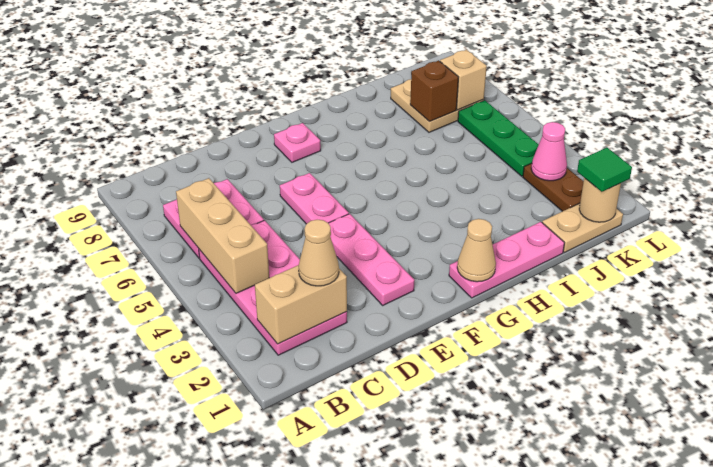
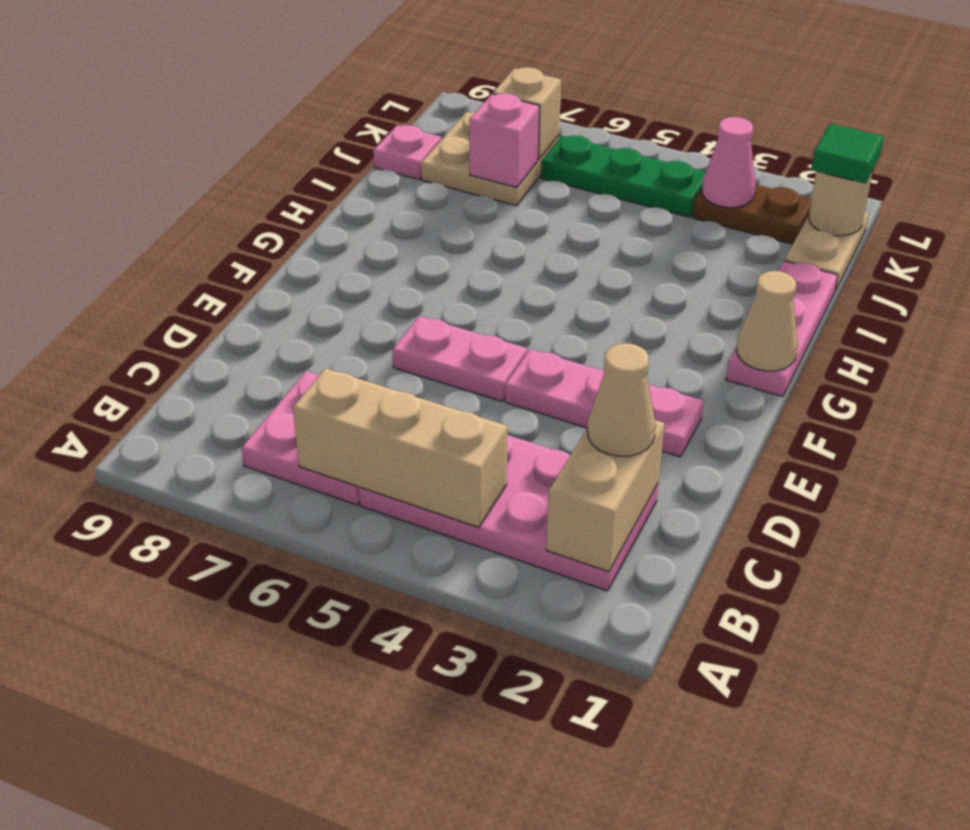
pink 1x1 plate [274,123,321,162] -> pink 1x1 plate moved to [373,125,441,179]
brown 1x1 brick [410,61,458,122] -> pink 1x1 brick [469,93,539,187]

